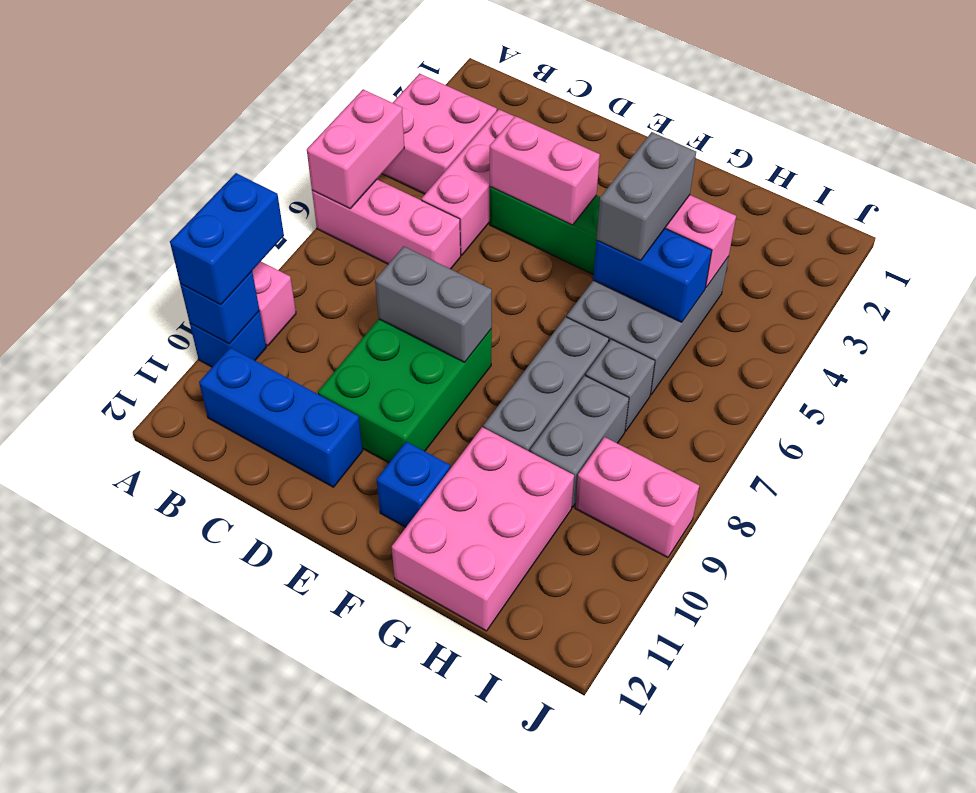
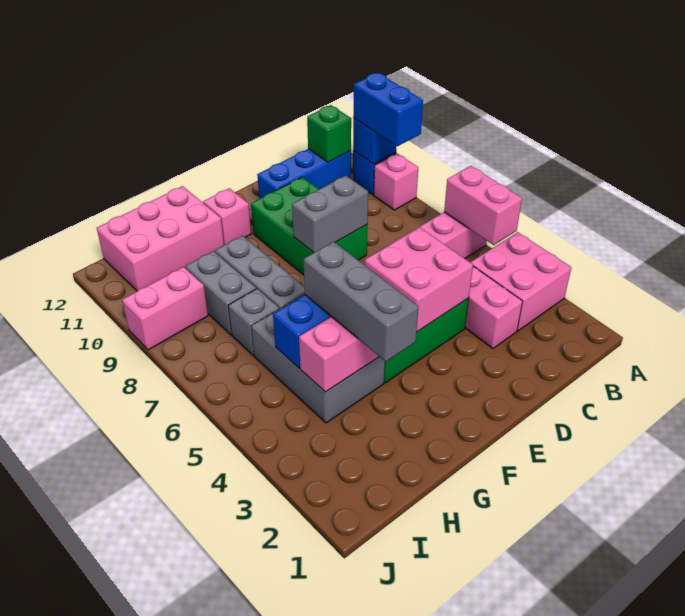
none -> green 1x1 brick [307,105,351,162]
pink 1x2 brick [490,116,600,225] -> pink 2x2 brick [365,227,473,332]
blue 1x1 brick [377,442,450,527] -> pink 1x1 brick [203,188,251,245]
grey 1x2 brick [596,132,696,261] -> grey 1x3 brick [303,242,418,362]
pink 2x3 brick [392,427,574,631] -> pink 2x3 brick turned to [97,186,224,291]

